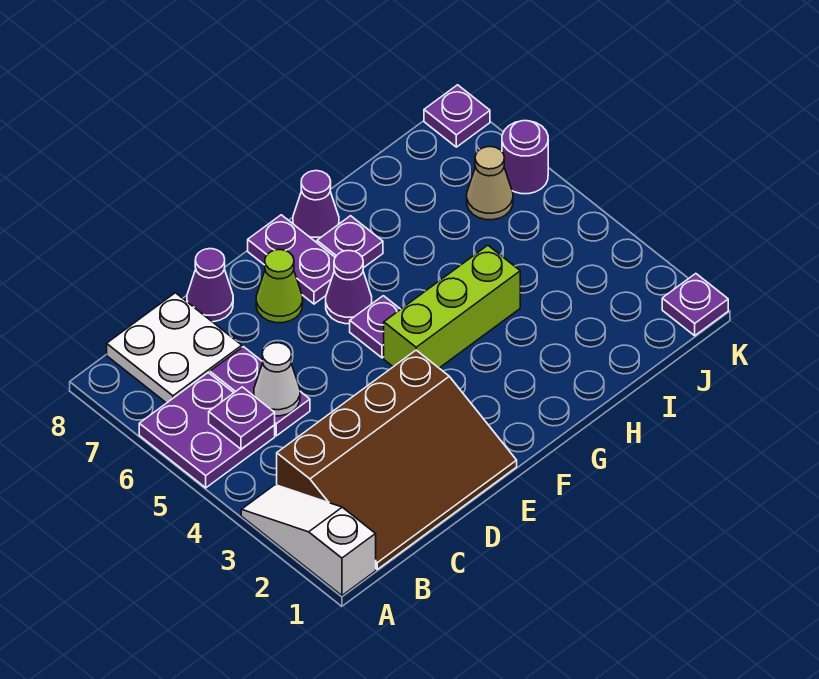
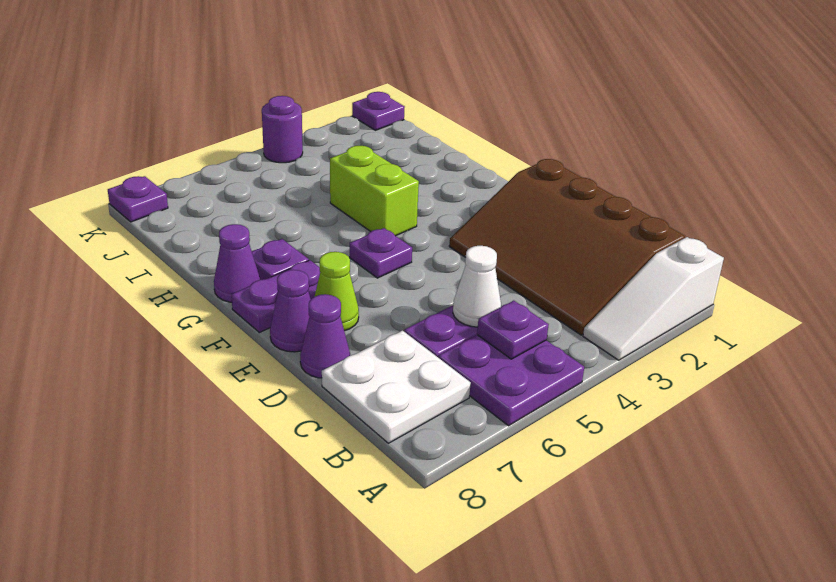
brown 3x4 slope [277,350,517,569] -> brown 3x4 slope turned to [449,159,685,335]
lime 1x3 brick [384,245,520,368] -> lime 1x2 brick [330,146,419,236]
purple 1x1 cone [326,251,372,324] -> purple 1x1 cone moved to [270,270,311,352]
tan 1x1 cone [467,147,513,220] -> none
purple 1x1 round brick [502,121,548,194] -> purple 1x1 round brick moved to [262,96,303,163]

